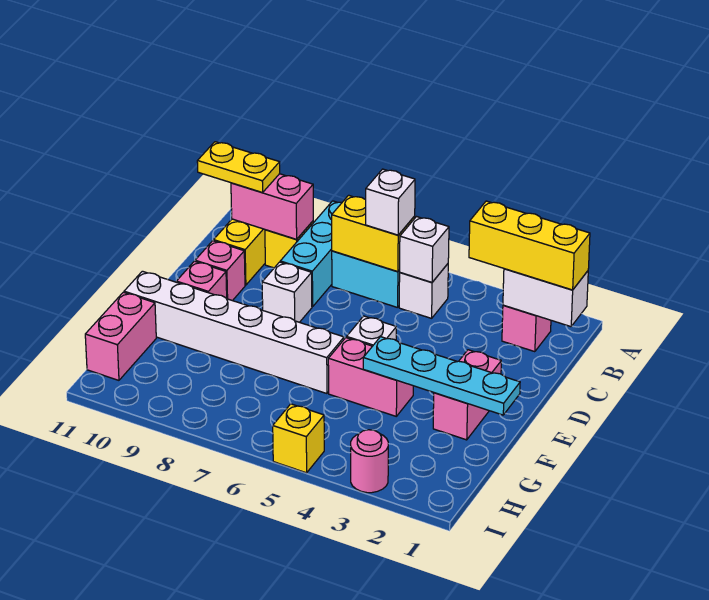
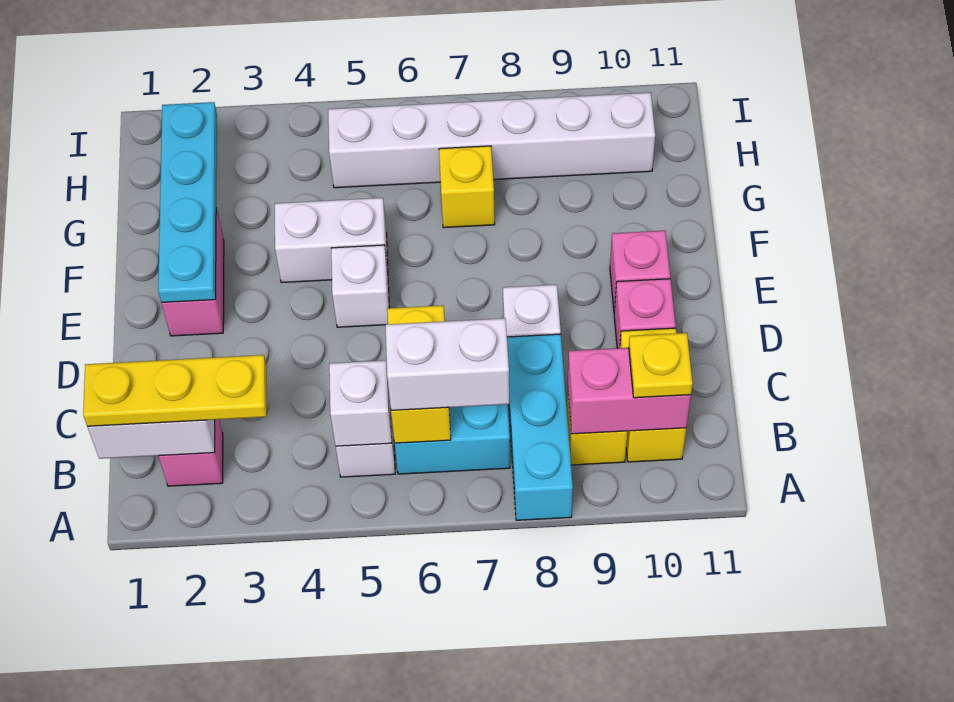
yellow 1x3 brick [469,201,590,290] -> yellow 1x3 plate [83,355,267,427]
yellow 1x2 brick [332,195,415,272] -> yellow 1x2 brick turned to [387,305,451,443]
white 1x1 brick [366,169,415,235] -> white 1x2 brick [385,318,509,410]
yellow 1x2 plate [197,142,280,192] -> yellow 1x1 plate [629,333,693,398]
cyan 1x4 plate [363,337,520,415] -> cyan 1x4 plate turned to [158,102,217,302]
pink 1x2 brick [328,338,413,416] -> white 1x2 brick [275,198,388,283]
white 1x6 brick [124,271,344,393] -> white 1x6 brick moved to [328,93,655,188]
pink 1x2 brick [85,292,156,380] -> none
pink 1x1 round brick [351,430,388,493] -> none
yellow 1x1 brick [273,404,324,473] -> yellow 1x1 brick moved to [439,146,495,228]

